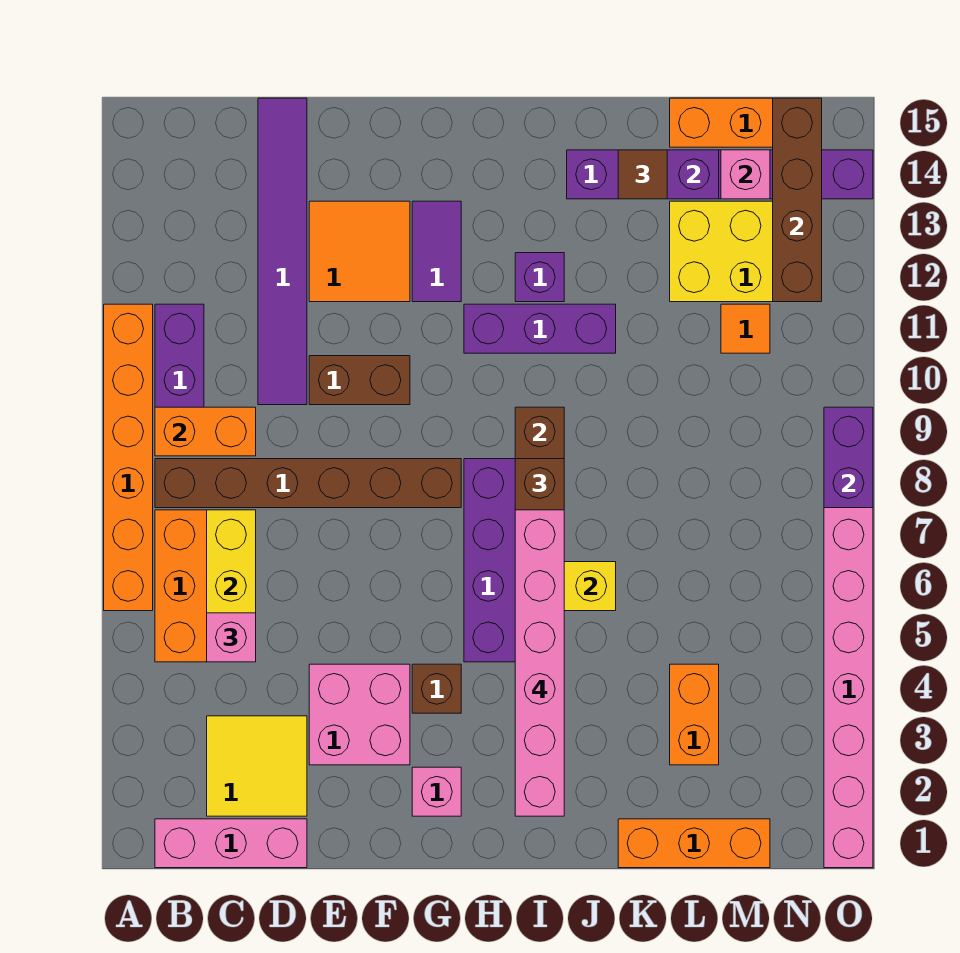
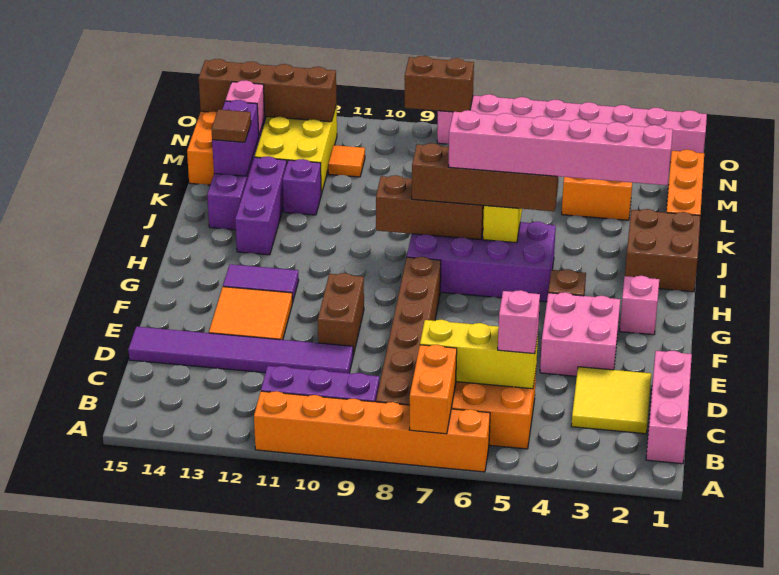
orange 1x2 brick [155,407,256,456] -> orange 1x2 brick moved to [409,345,457,434]
purple 1x3 brick [464,304,616,353] -> purple 1x3 brick moved to [235,156,287,255]
none -> brown 2x2 brick [625,209,700,292]
purple 1x1 brick [515,253,564,302] -> purple 1x1 brick moved to [283,159,321,215]
purple 1x2 brick [824,407,873,508] -> brown 1x2 brick [405,56,474,112]

